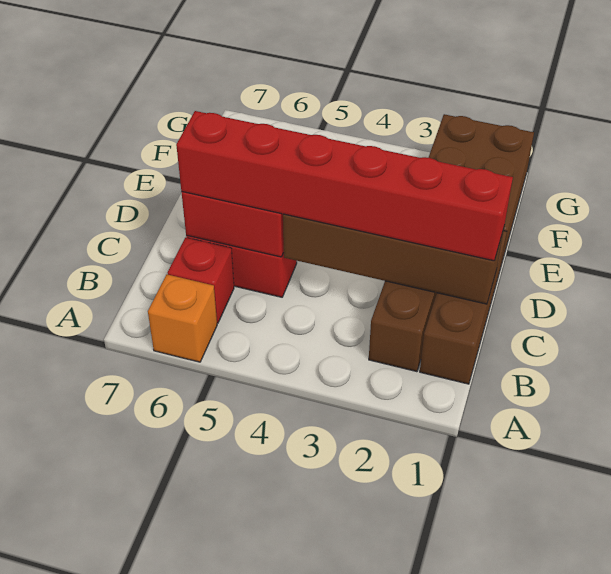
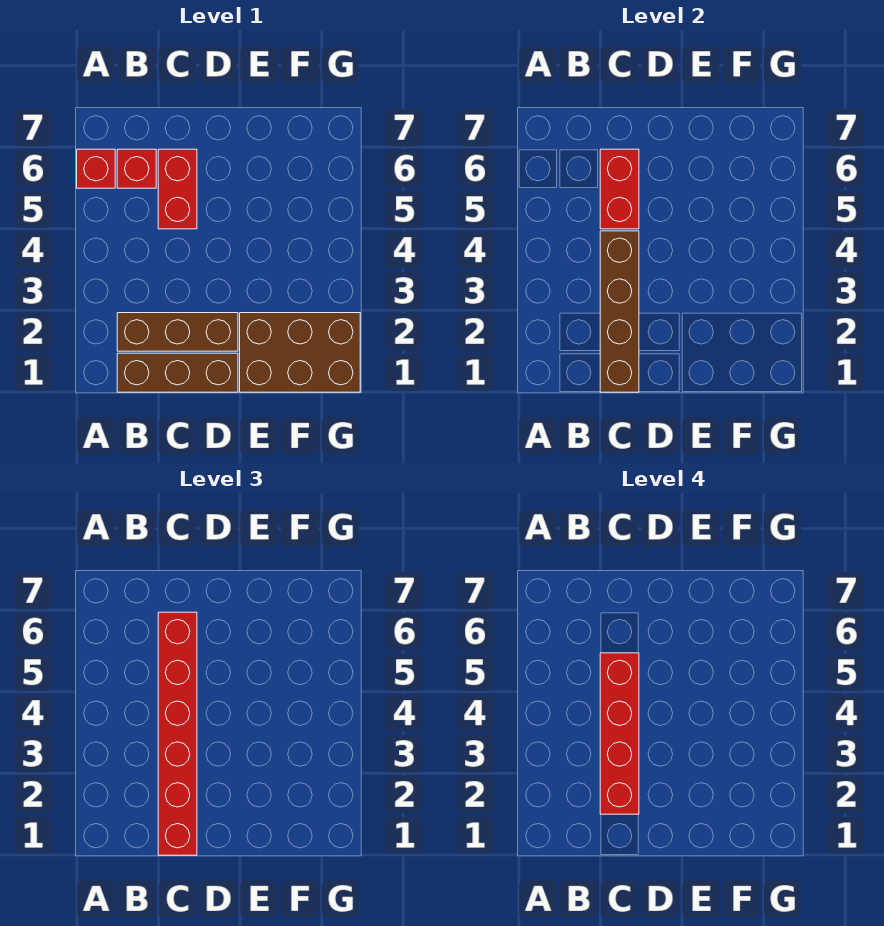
orange 1x1 brick [148,274,217,362] -> red 1x1 brick [77,149,115,188]
none -> red 1x4 brick [600,653,639,814]

